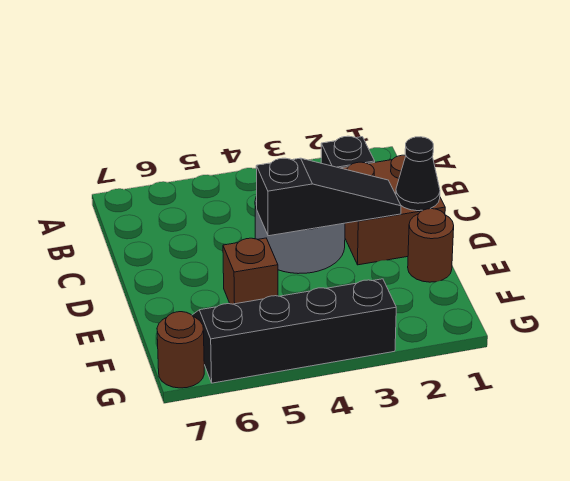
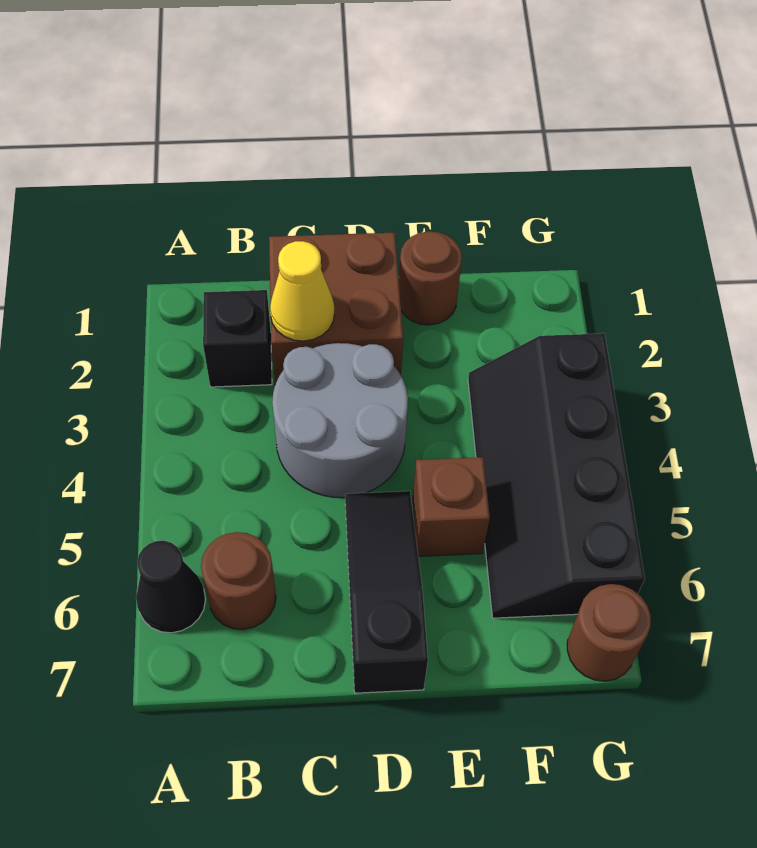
none -> brown 1x1 round brick [201,532,276,630]
none -> yellow 1x1 cone [270,241,334,341]
black 1x1 cone [396,137,440,211] -> black 1x1 cone moved to [136,541,206,633]
black 1x3 slope [256,158,401,236] -> black 1x3 slope moved to [345,491,428,693]

